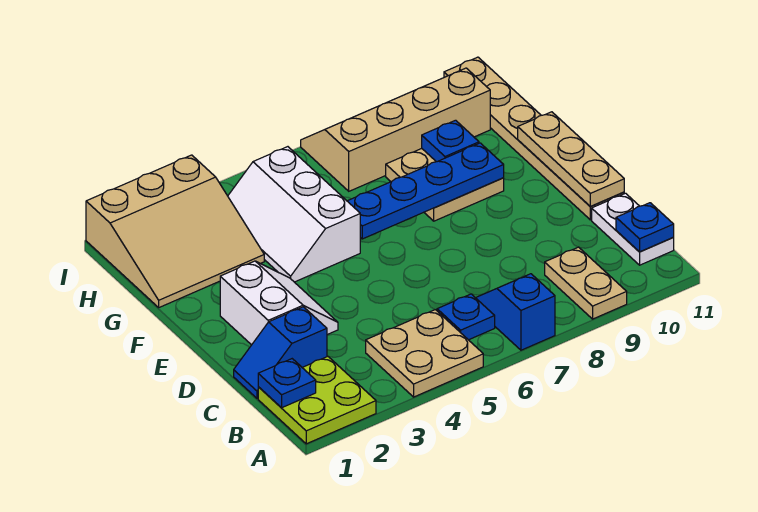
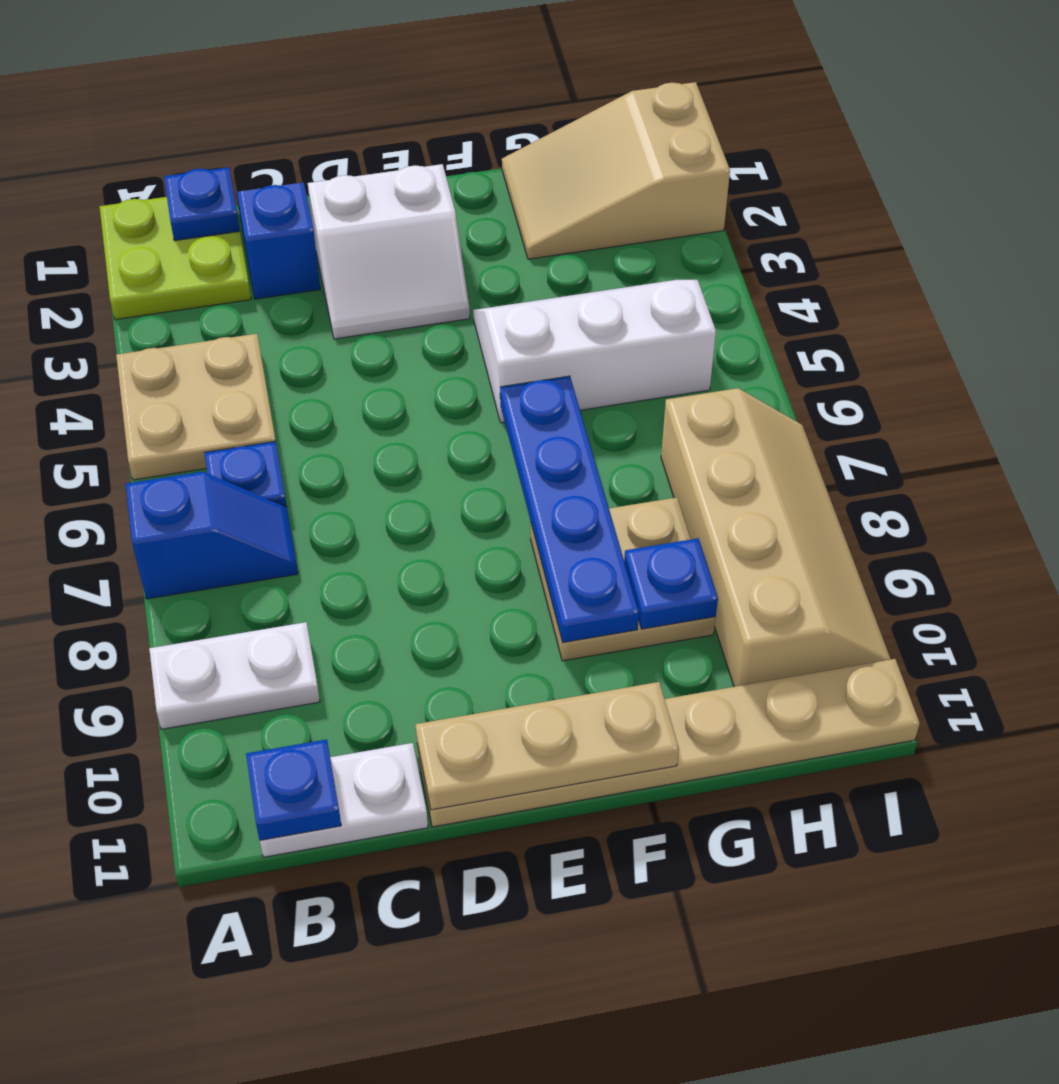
tan 1x2 plate [545,247,627,319] -> white 1x2 plate [149,622,320,729]
tan 3x3 slope [86,155,264,307] -> tan 2x3 slope [502,82,730,259]

